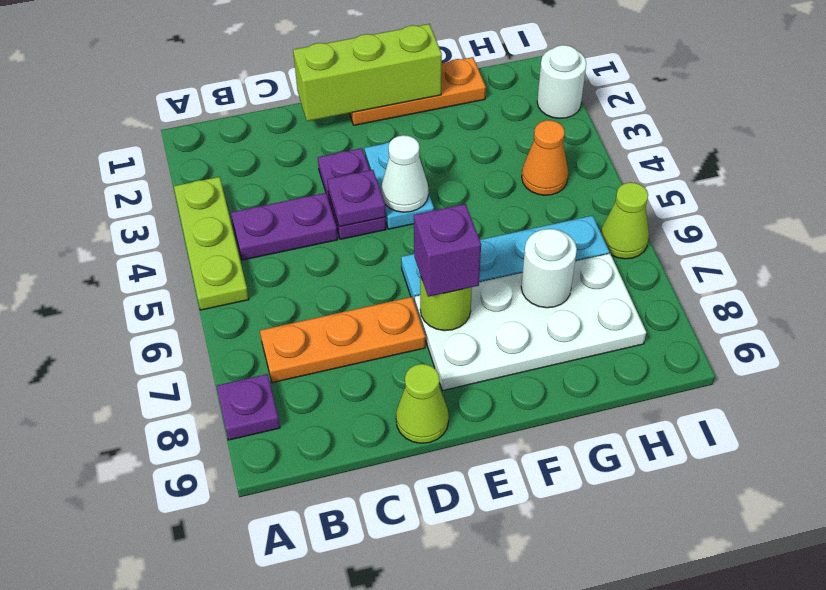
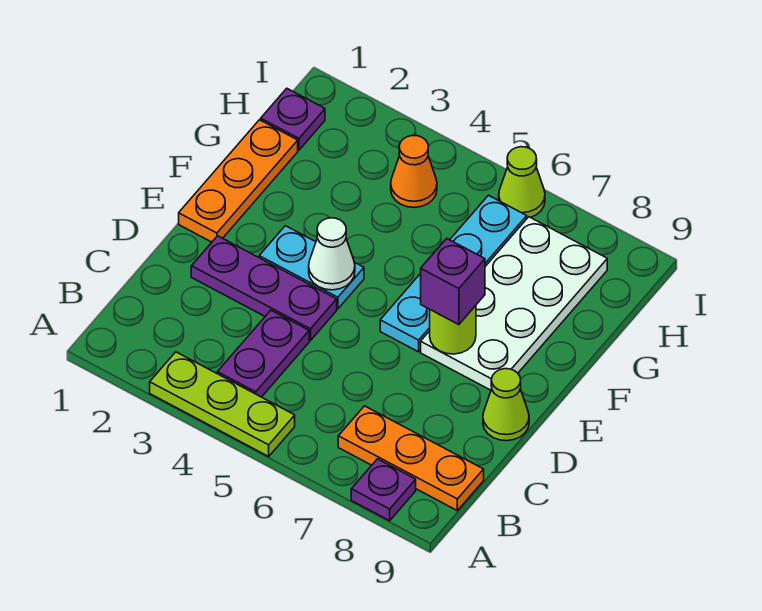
orange 1x3 plate [260,297,425,383] -> orange 1x3 plate turned to [338,406,484,510]
lime 1x3 brick [293,24,442,121] -> none
purple 1x2 plate [318,148,386,239] -> purple 1x3 plate [191,236,337,341]
purple 1x1 plate [327,170,386,227] -> purple 1x1 plate moved to [261,88,325,150]
white 1x1 round brick [521,229,577,308] -> none
white 1x1 round brick [537,45,586,118] -> none

